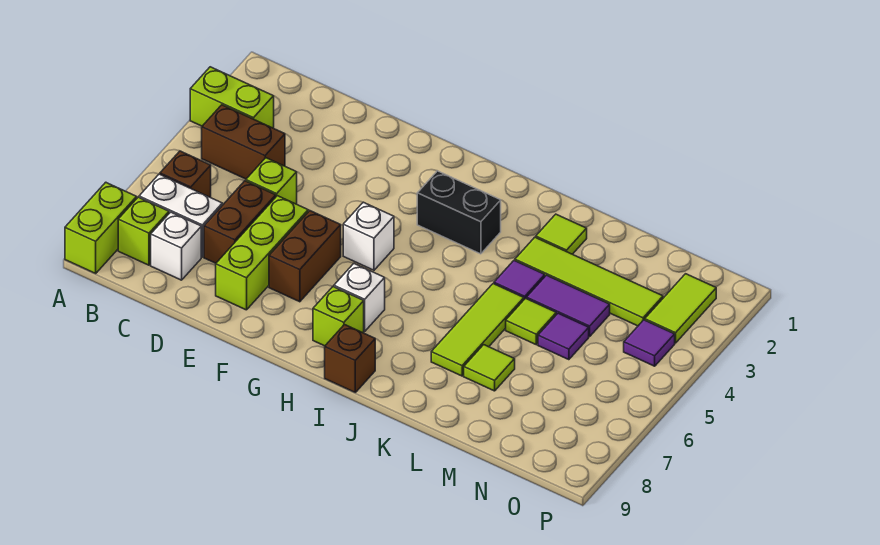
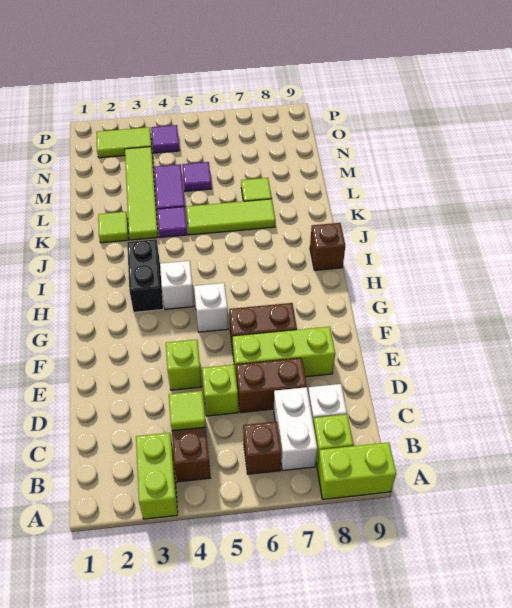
white 1x1 brick [334,264,385,331] -> white 1x1 brick moved to [160,261,194,309]
lime 1x1 brick [313,287,364,346] -> lime 1x1 brick moved to [166,340,202,390]
lime 1x1 tile [506,298,556,345] -> lime 1x1 tile moved to [169,391,206,431]

